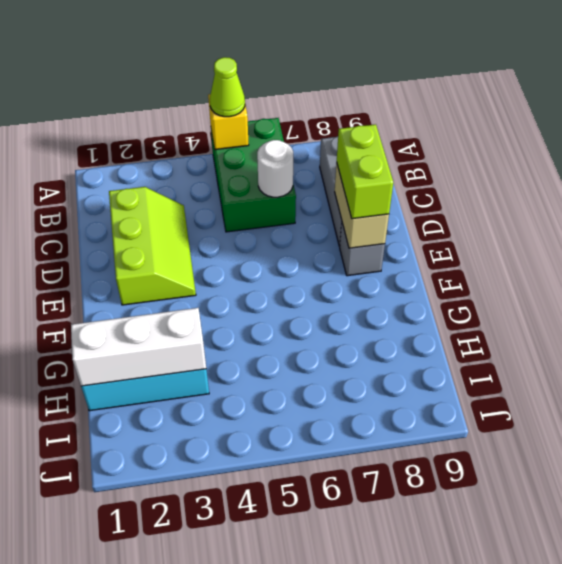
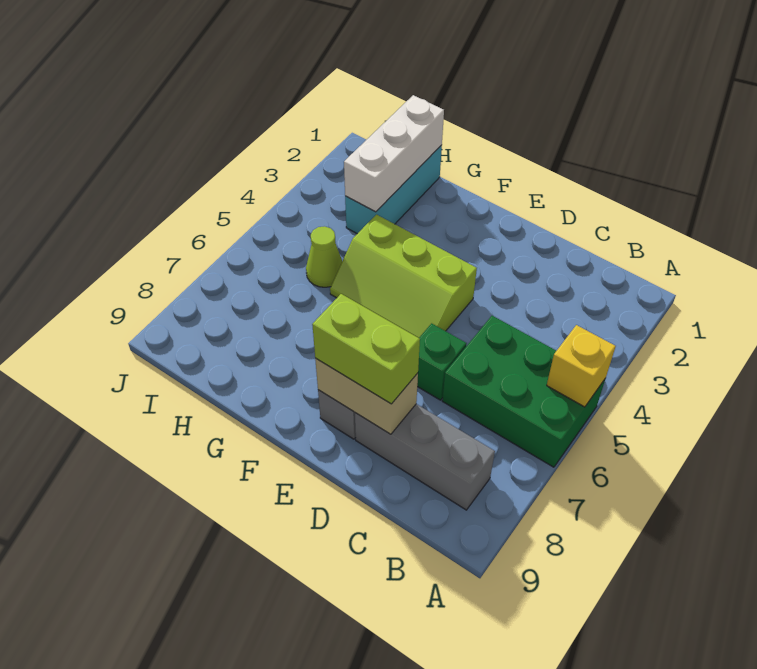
lime 1x1 cone [210,57,245,117] -> lime 1x1 cone moved to [306,226,342,287]
lime 2x3 slope [109,187,196,305] -> lime 2x3 slope moved to [330,215,477,338]
white 1x1 round brick [257,140,293,197] -> none
none -> green 1x1 brick [417,323,466,400]

